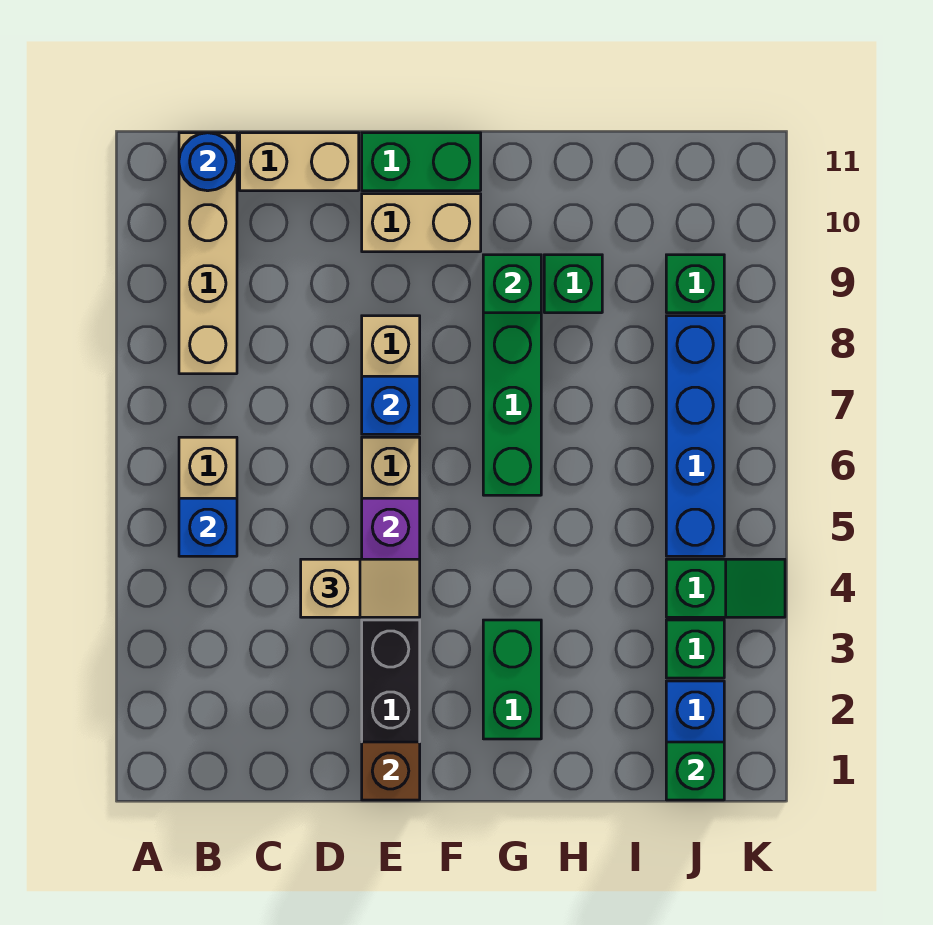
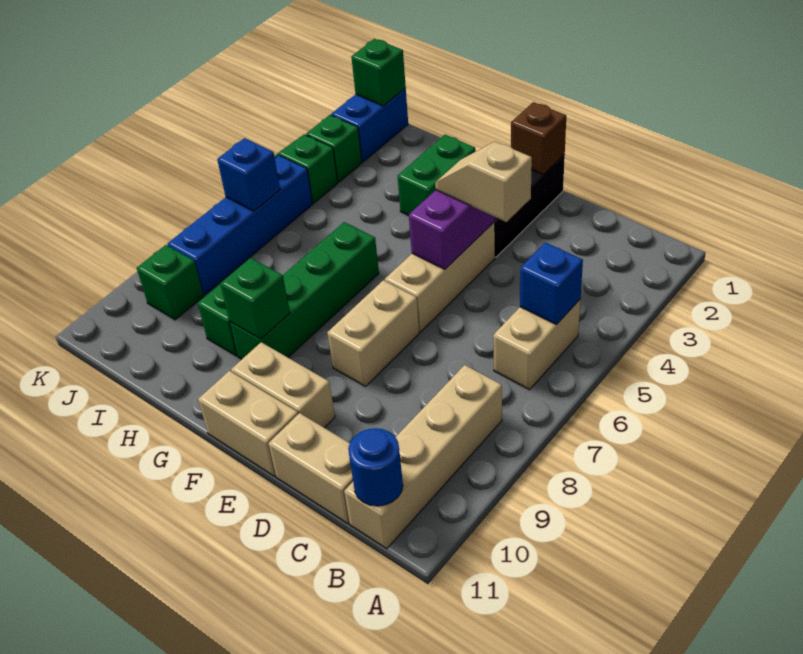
blue 1x1 brick [362,376,420,434] -> blue 1x1 brick moved to [217,138,280,211]
green 1x2 brick [362,133,481,191] -> tan 1x2 brick [198,371,298,476]

